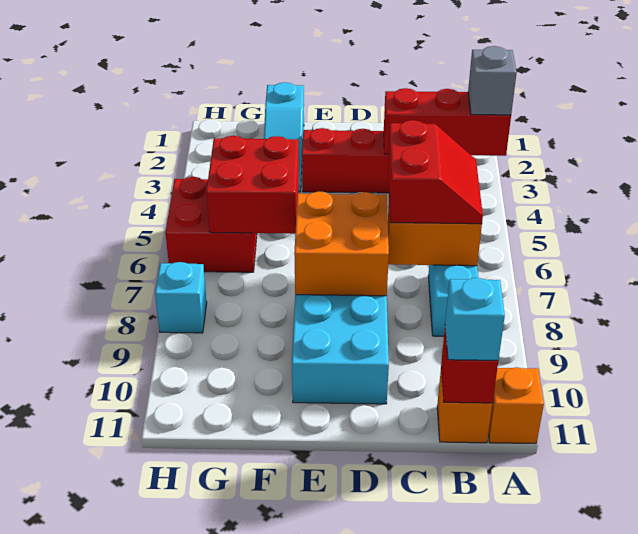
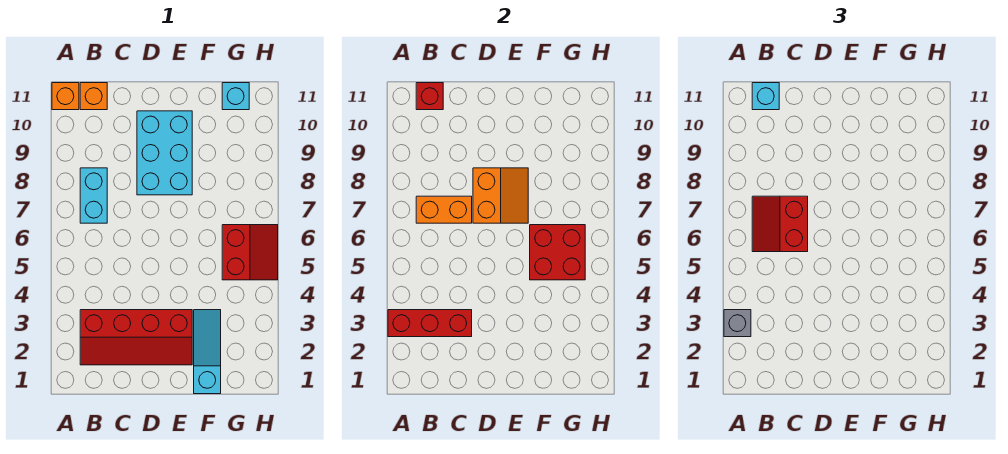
orange 2x2 brick [294,192,389,296] -> orange 2x2 slope [473,168,528,223]
red 2x2 brick [165,177,257,272] -> red 2x2 slope [222,225,278,280]
cyan 1x1 brick [155,262,207,333] -> cyan 1x1 brick moved to [222,83,249,110]

